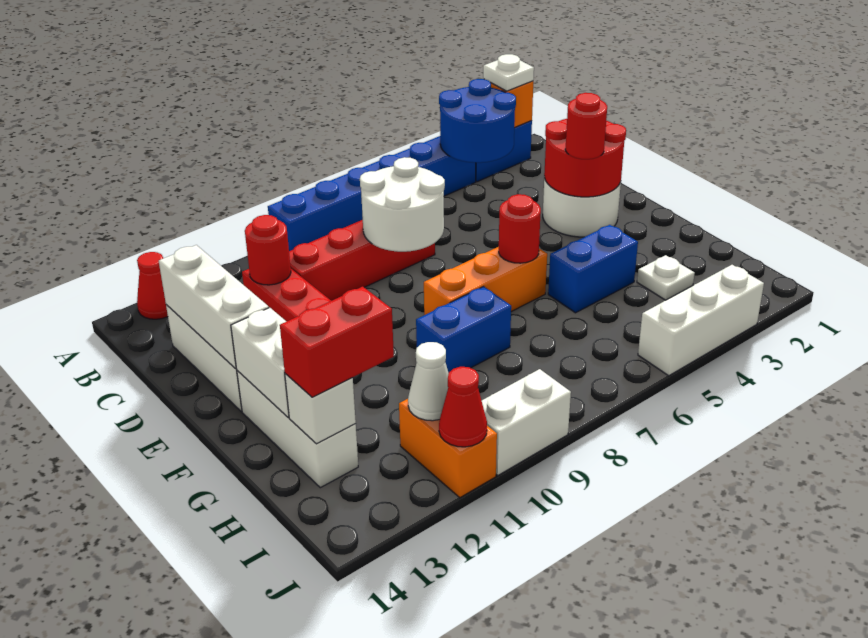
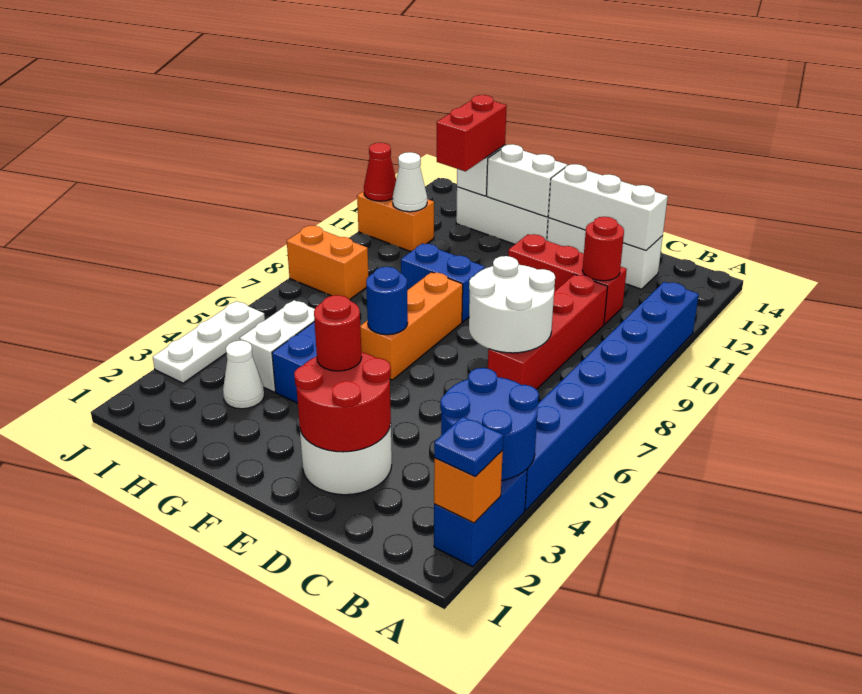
white 1x1 plate [483,54,534,91] -> blue 1x1 plate [434,417,503,476]
blue 1x6 brick [268,136,476,251] -> blue 1x8 brick [525,282,699,510]
red 1x1 cone [137,252,168,319] -> none
red 1x1 round brick [499,194,541,263] -> blue 1x1 round brick [366,267,408,335]
blue 1x2 brick [416,286,511,373] -> blue 1x2 brick turned to [401,243,485,322]
white 1x1 plate [637,255,695,300] -> white 1x1 cone [223,340,264,409]
none -> orange 1x2 brick [287,226,369,299]
white 1x3 brick [638,265,764,376] -> white 1x3 plate [153,301,265,383]
white 1x2 brick [482,369,571,475] -> white 1x2 brick moved to [240,300,315,392]

